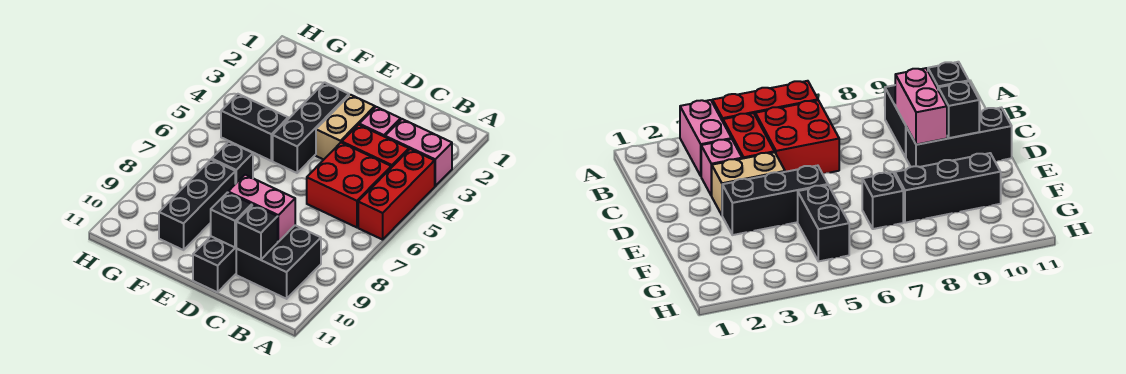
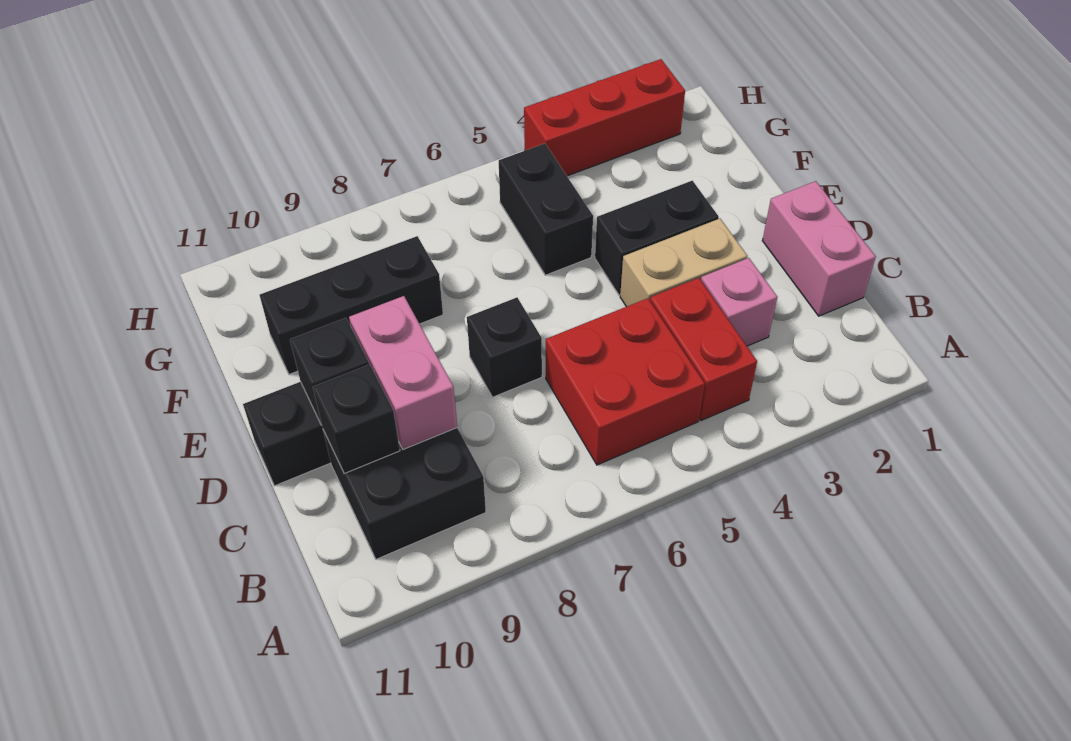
pink 1x2 brick [385,119,452,186] -> pink 1x2 brick moved to [762,181,876,316]
red 1x3 brick [358,149,435,240] -> red 1x3 brick moved to [524,59,685,176]
black 1x3 brick [273,82,349,173] -> black 1x2 brick [595,181,719,295]
black 1x1 brick [212,142,253,184] -> black 1x1 brick moved to [467,298,542,397]

